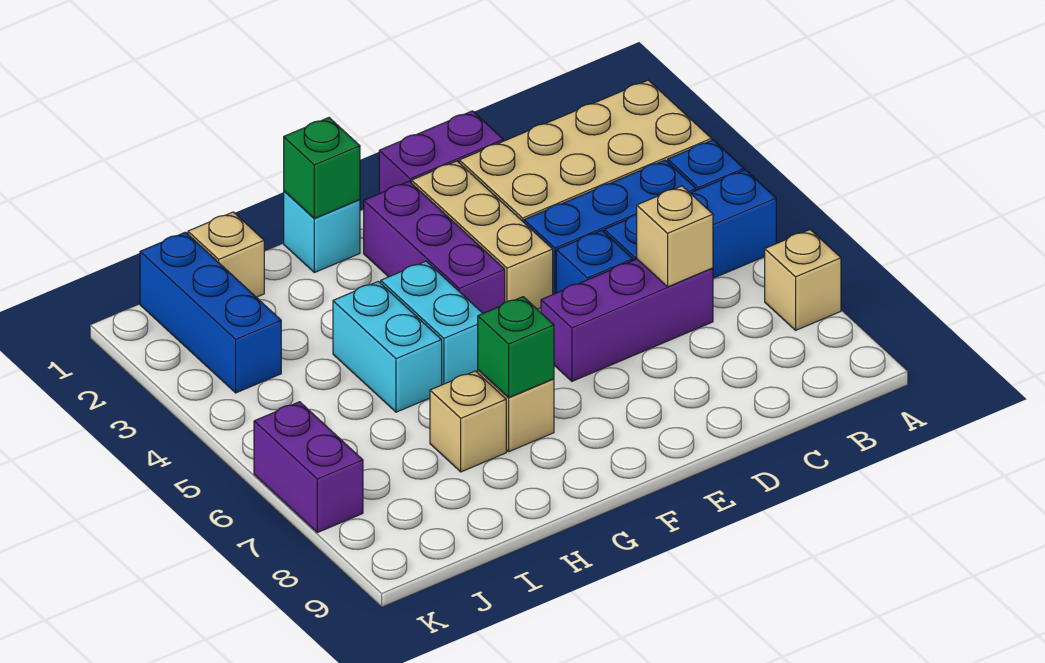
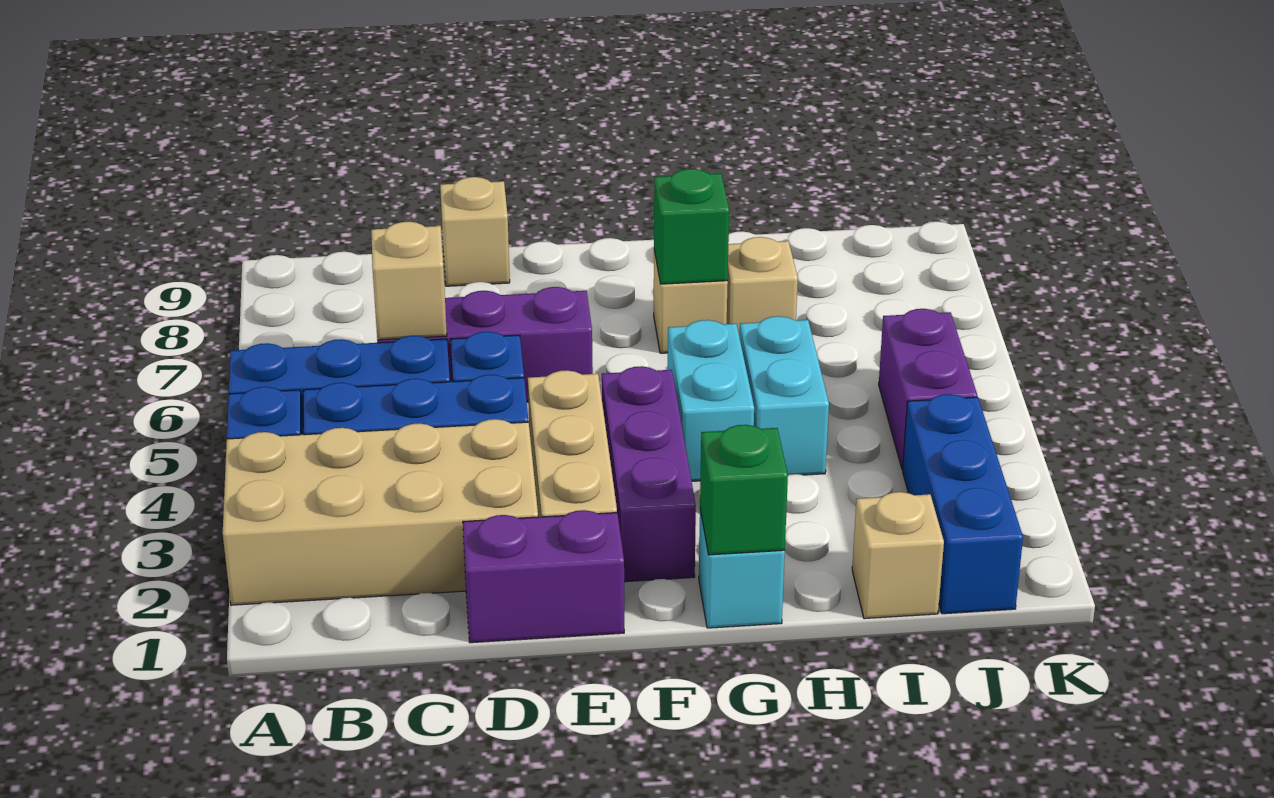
tan 1x1 brick [765,230,841,330] -> tan 1x1 brick moved to [440,177,510,286]
purple 1x2 brick [254,402,363,533] -> purple 1x2 brick moved to [879,309,977,469]

